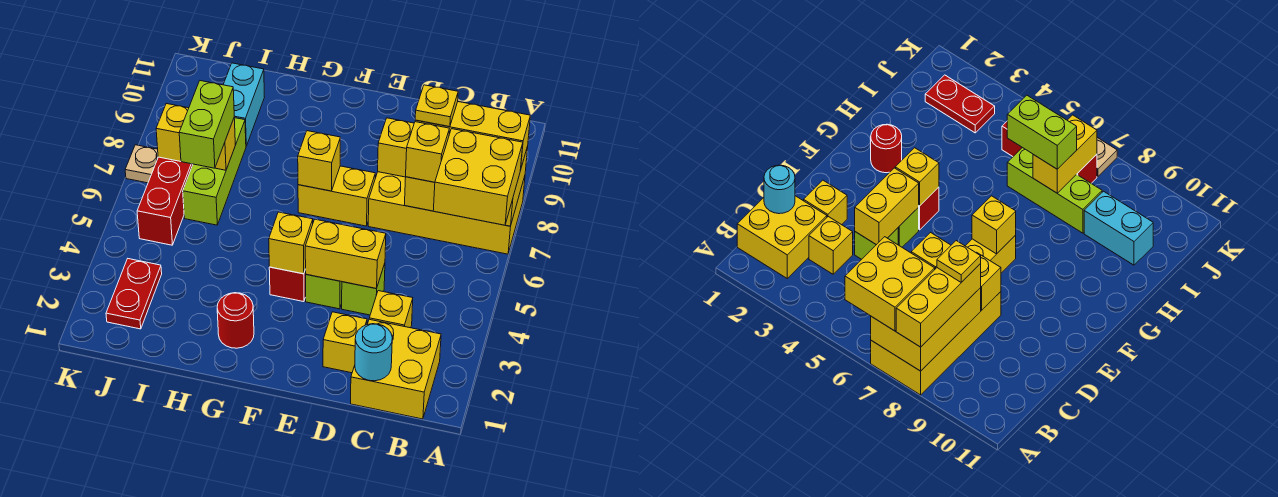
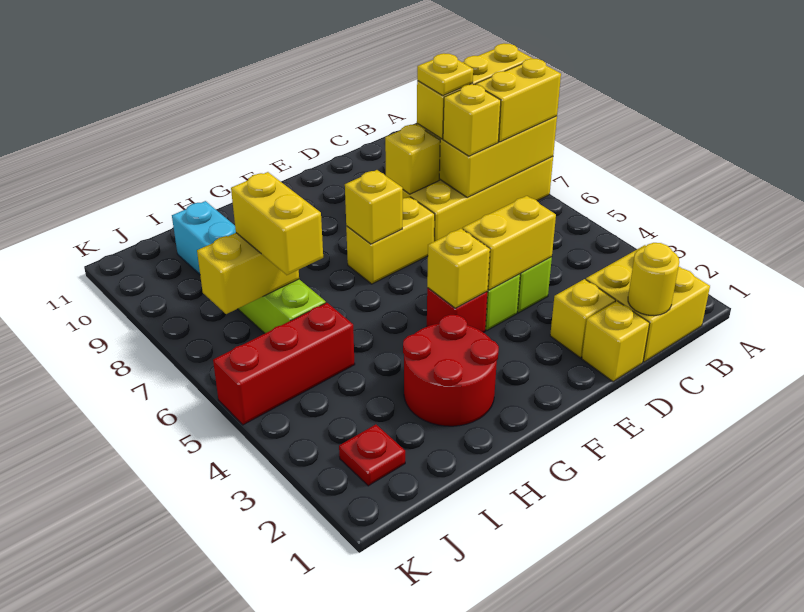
yellow 2x2 brick [433,129,523,225] -> yellow 1x2 brick [475,58,561,142]
cyan 1x1 round brick [355,324,392,381] -> yellow 1x1 round brick [628,243,679,316]
yellow 1x1 brick [369,291,413,328] -> yellow 1x1 brick moved to [582,301,650,382]
red 1x1 round brick [217,293,254,348] -> red 2x2 round brick [403,315,499,426]
lime 1x2 brick [179,81,234,168] -> yellow 1x2 brick [231,172,323,275]
red 1x2 plate [106,259,162,329] -> red 1x1 plate [339,424,405,486]
red 1x3 brick [137,157,193,245] -> red 1x3 brick turned to [213,303,355,425]
tan 1x1 plate [125,145,158,183] -> none

